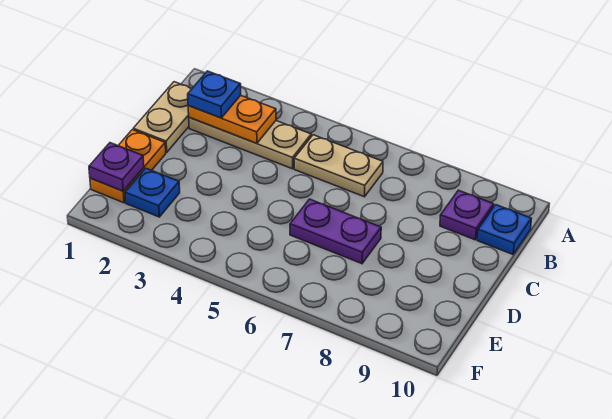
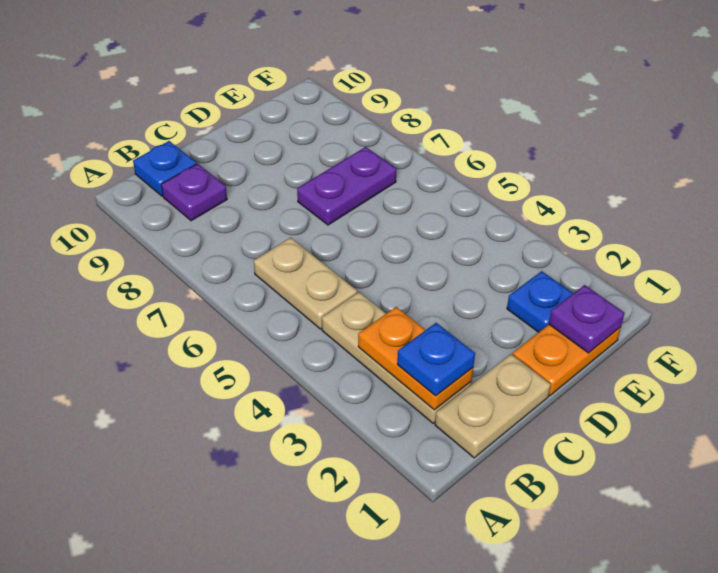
purple 1x2 plate [290,199,381,264] -> purple 1x2 plate turned to [297,147,397,225]

